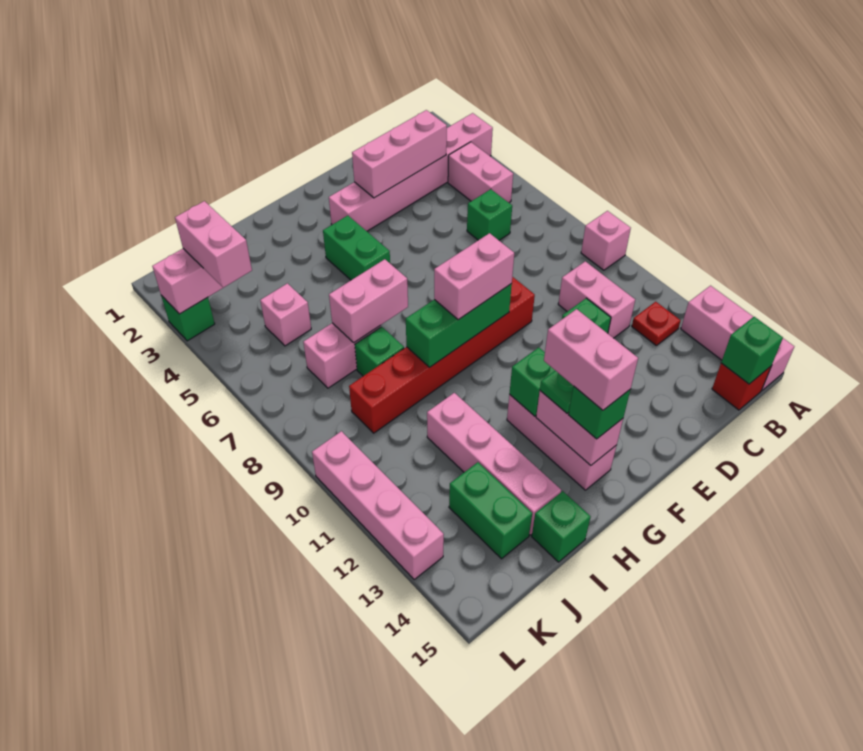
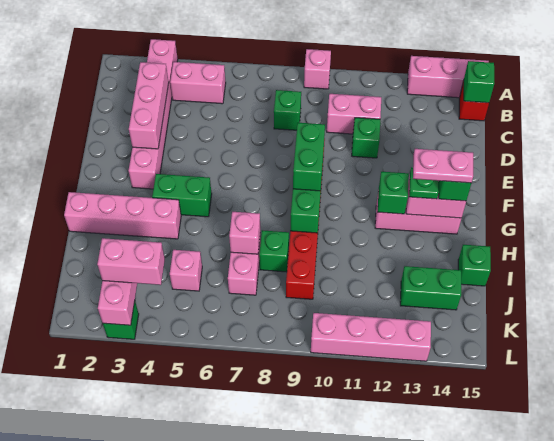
red 1x1 plate [632,302,681,345] -> none
green 1x1 brick [467,189,512,240] -> green 1x1 brick moved to [274,90,301,130]
pink 1x2 brick [434,233,514,320] -> green 1x2 brick [293,122,325,191]
pink 1x2 brick [544,309,638,410] -> pink 1x2 plate [413,149,473,183]
pink 1x2 brick [329,259,408,342] -> pink 1x1 brick [229,212,260,254]
pink 1x4 brick [427,393,561,535] -> pink 1x4 brick moved to [64,192,181,239]

